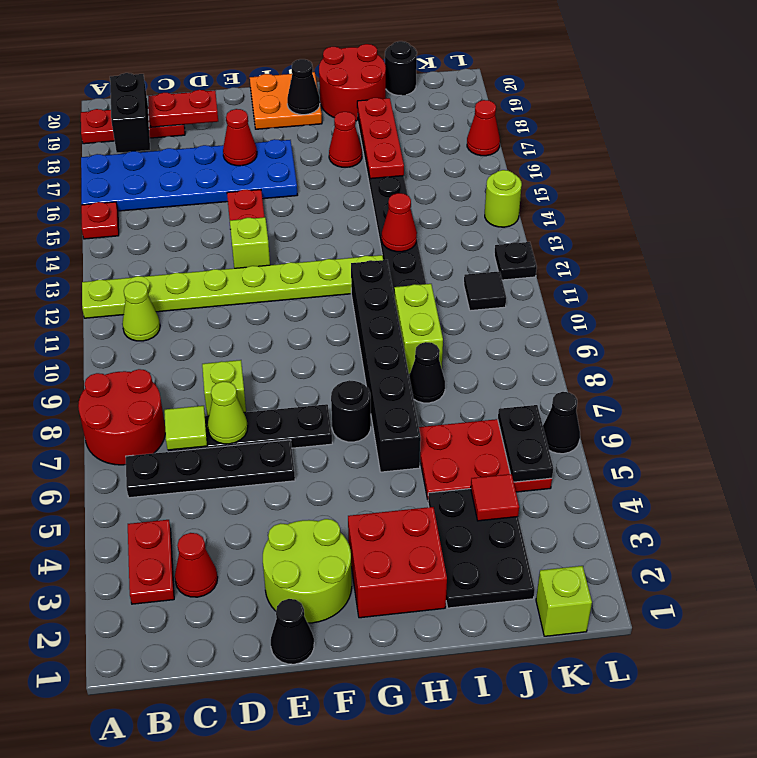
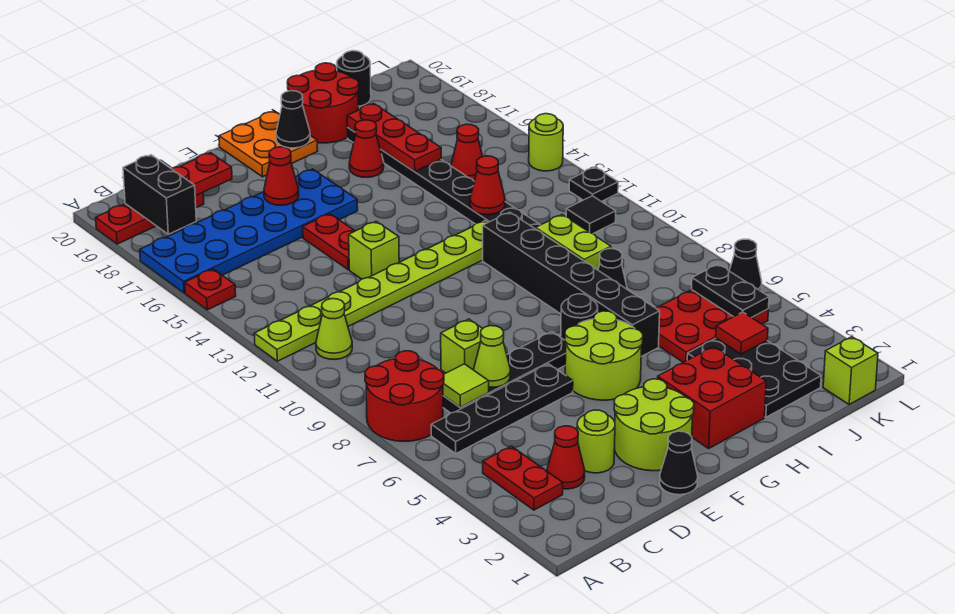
none -> lime 1x1 round brick [577,410,615,473]
none -> lime 2x2 round brick [565,311,643,400]
red 1x1 cone [467,100,500,156] -> red 1x1 cone moved to [451,124,483,181]

